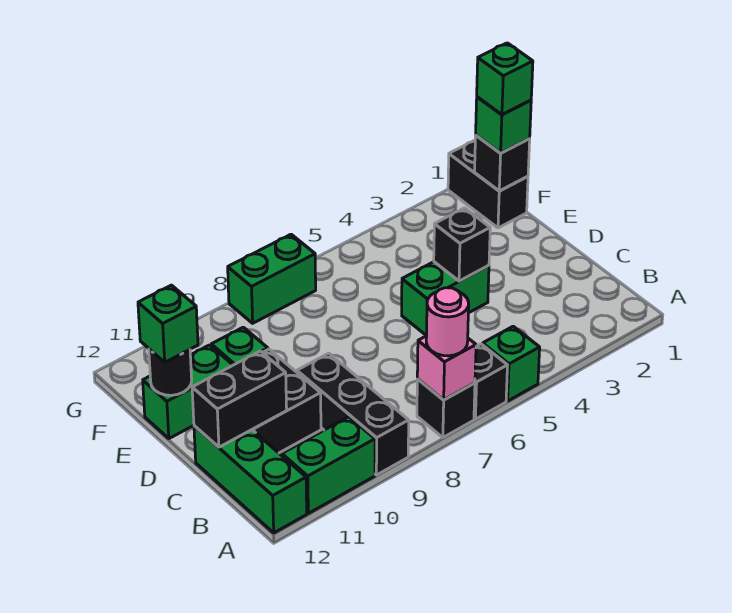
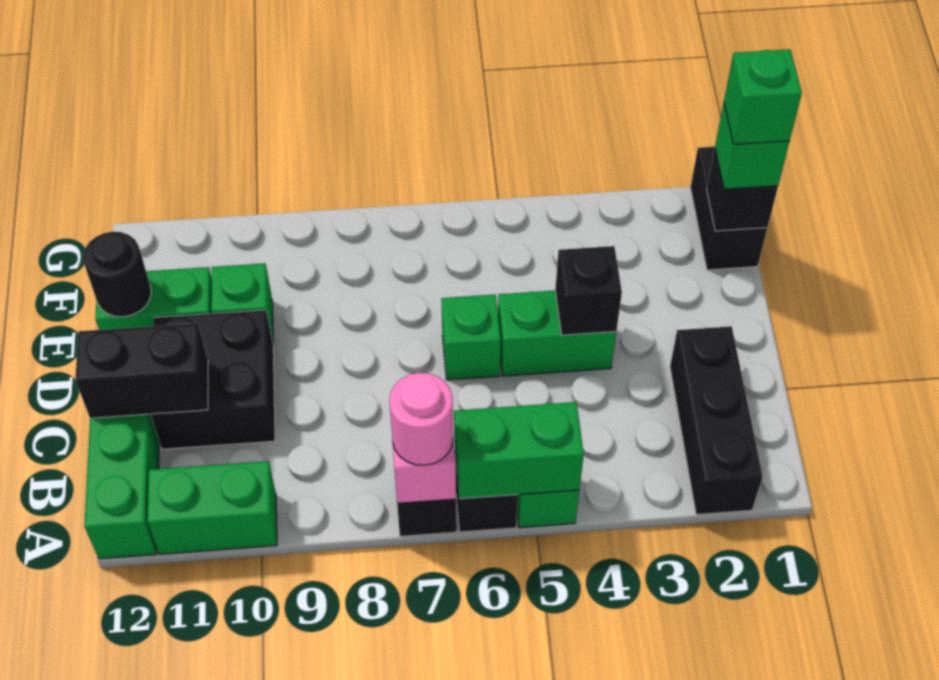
black 1x3 brick [297,353,409,475] -> black 1x3 brick moved to [670,326,763,515]
green 1x1 brick [138,285,198,362] -> green 1x1 brick moved to [441,294,501,380]
green 1x2 brick [228,234,316,323] -> green 1x2 brick moved to [454,402,584,499]

